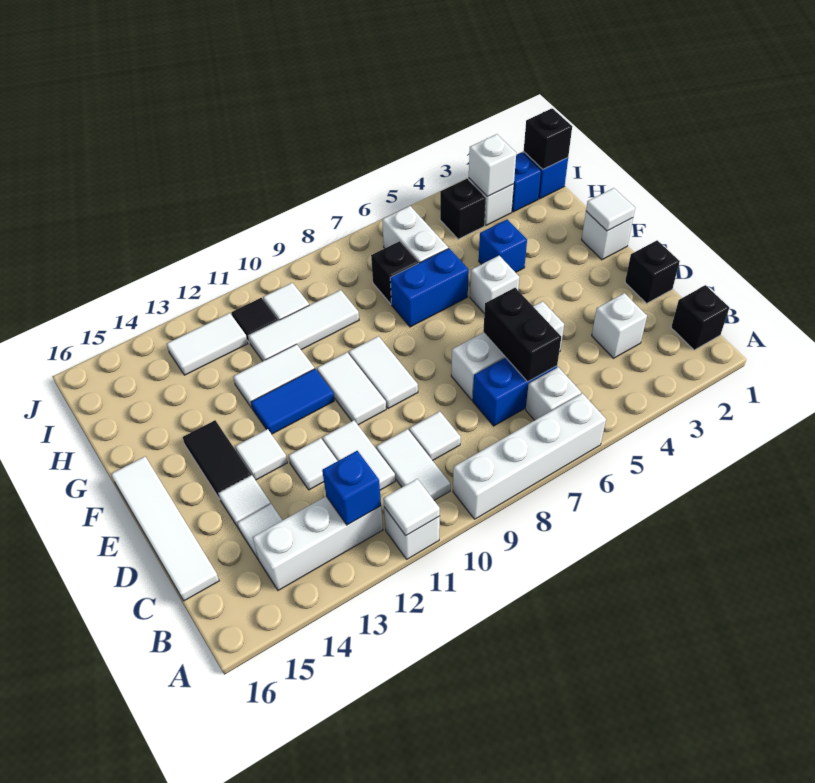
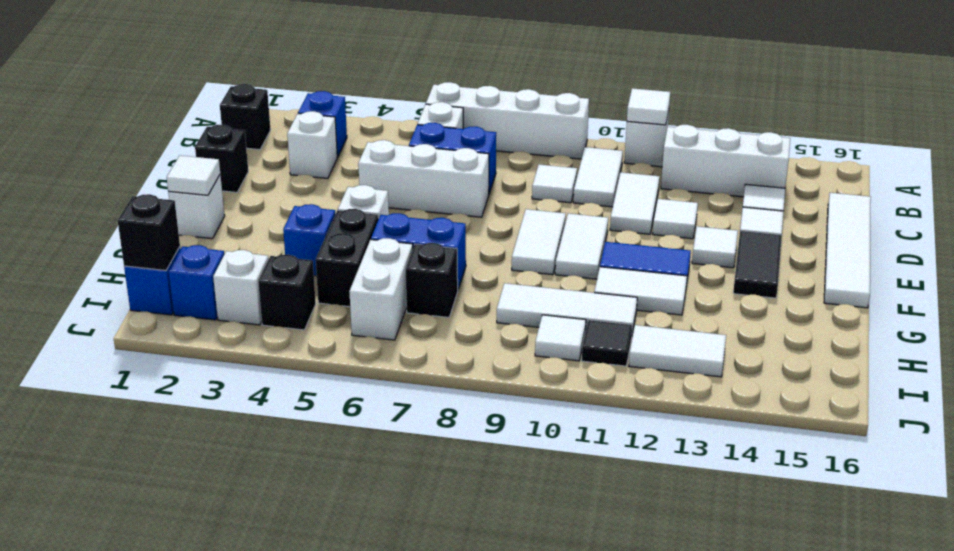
blue 1x1 brick [322,451,381,525] -> blue 1x1 brick moved to [298,91,347,157]
black 1x2 brick [483,288,561,382] -> black 1x2 brick moved to [316,209,379,307]
white 1x1 brick [469,134,516,197] -> none

